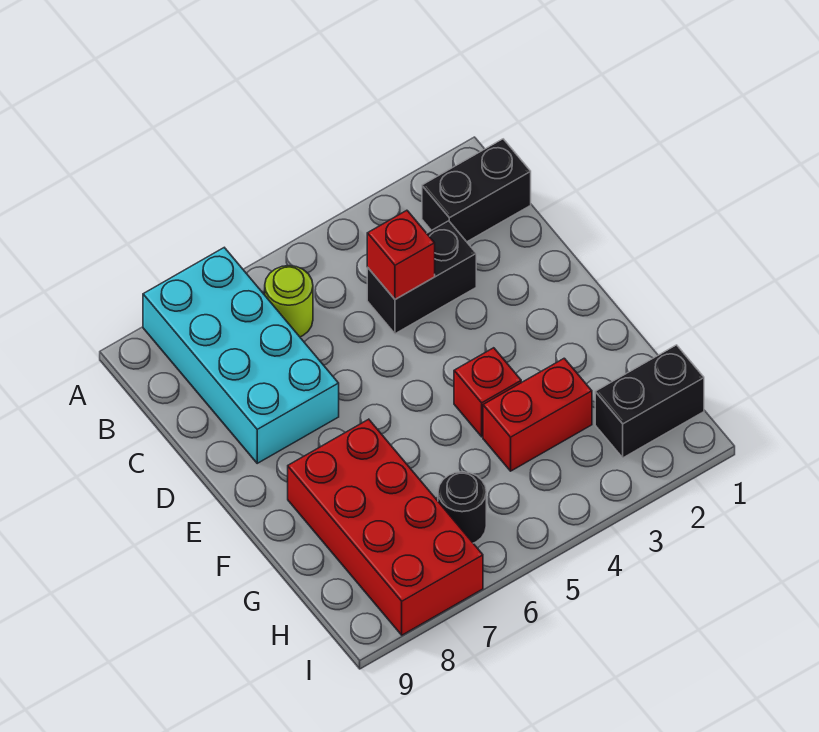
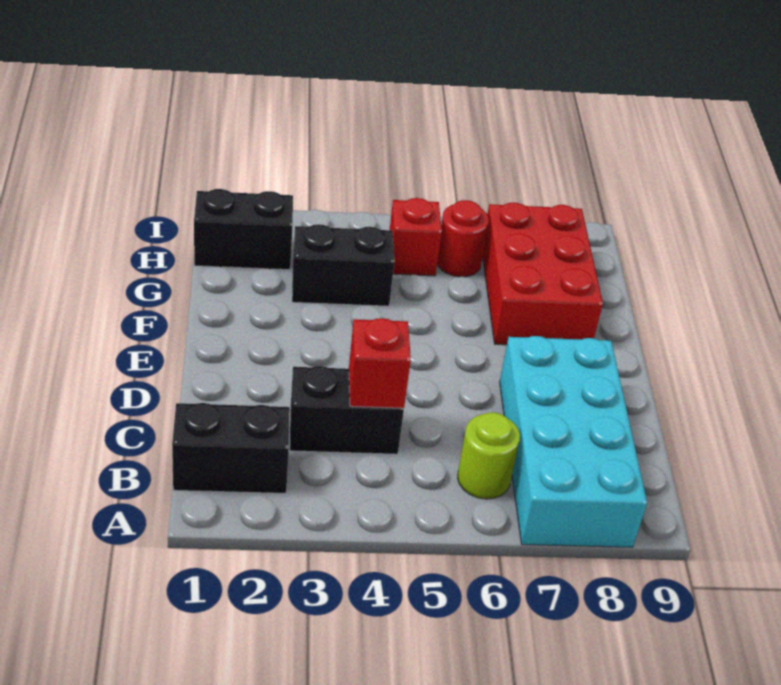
red 1x1 brick [454,348,521,437] -> red 1x1 brick moved to [390,198,442,276]
red 2x4 brick [288,419,483,635] -> red 2x3 brick [483,203,603,345]
red 1x2 brick [483,358,592,471] -> black 1x2 brick [292,224,395,306]
black 1x1 round brick [438,472,486,543] -> red 1x1 round brick [437,200,489,277]

